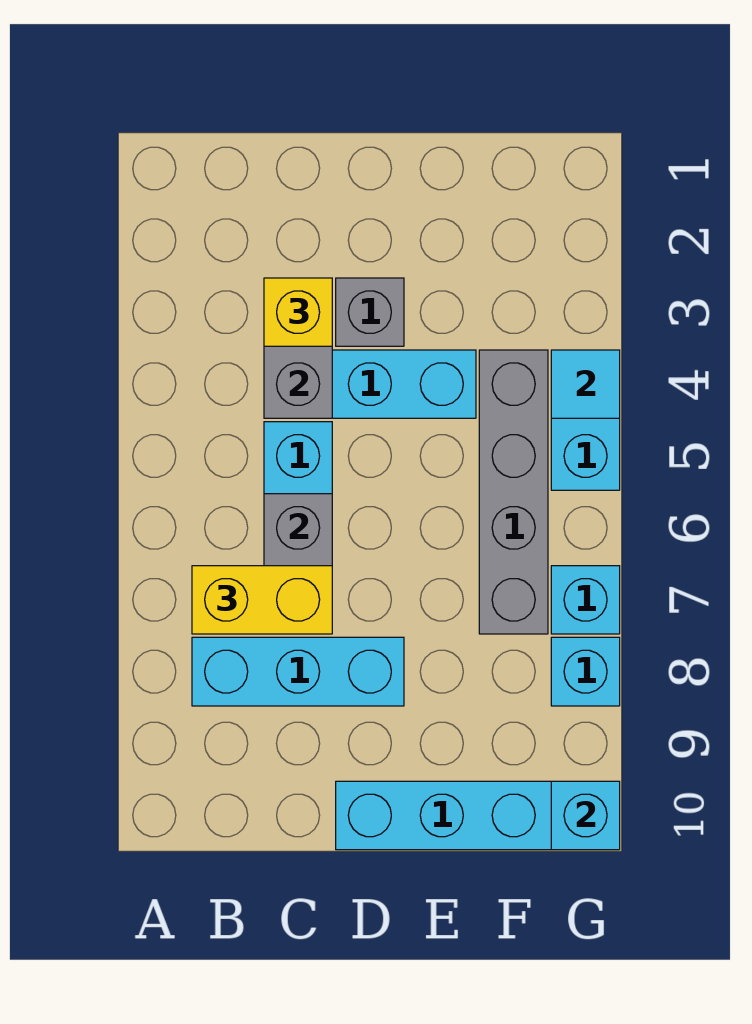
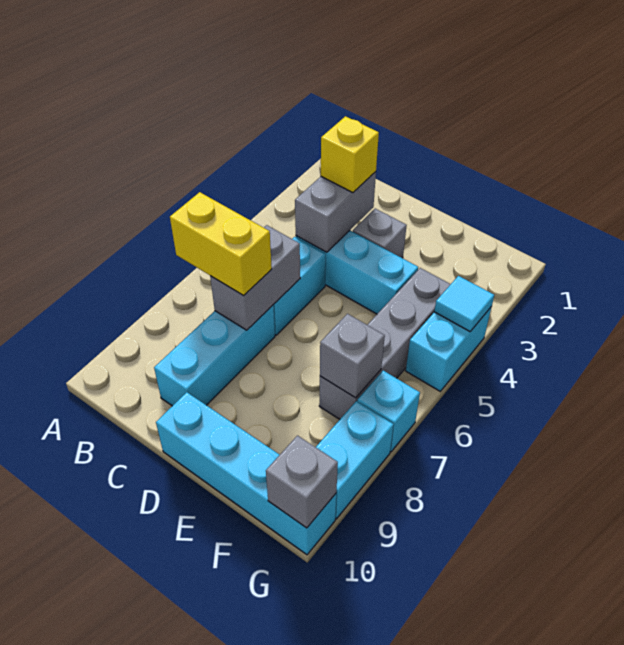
cyan 1x3 brick [192,637,404,706] -> cyan 1x3 brick turned to [154,305,275,406]
none -> grey 1x1 brick [320,314,385,398]
cyan 1x1 brick [551,637,620,706] -> cyan 1x2 brick [316,401,394,519]
cyan 1x1 brick [551,781,620,850] -> grey 1x1 brick [266,436,338,528]

